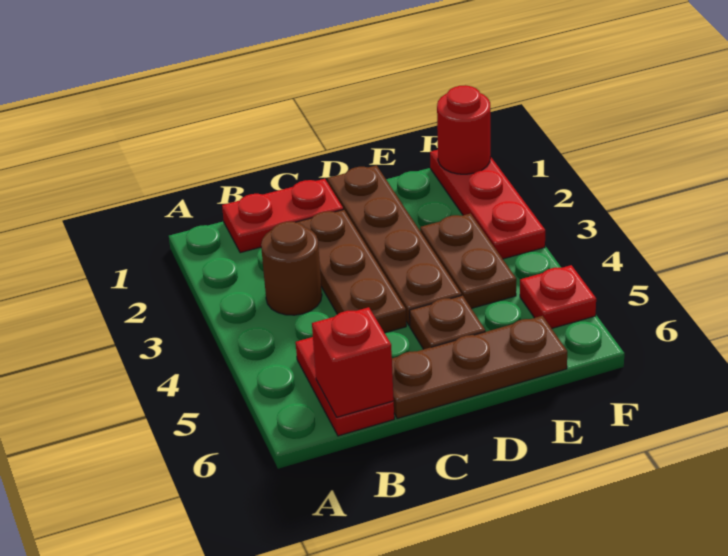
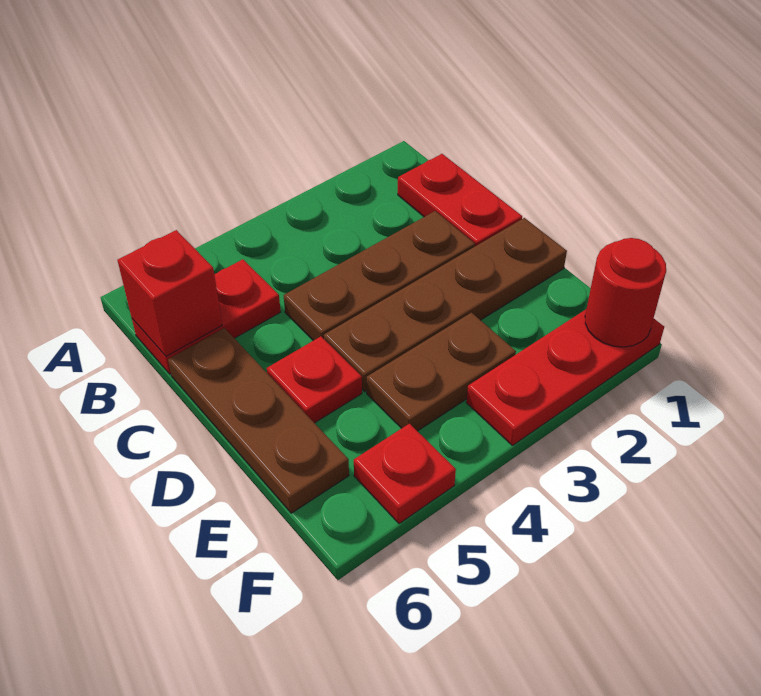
brown 1x1 round brick [261,222,322,315] -> none
brown 1x1 plate [410,295,485,349] -> red 1x1 plate [267,336,362,423]

